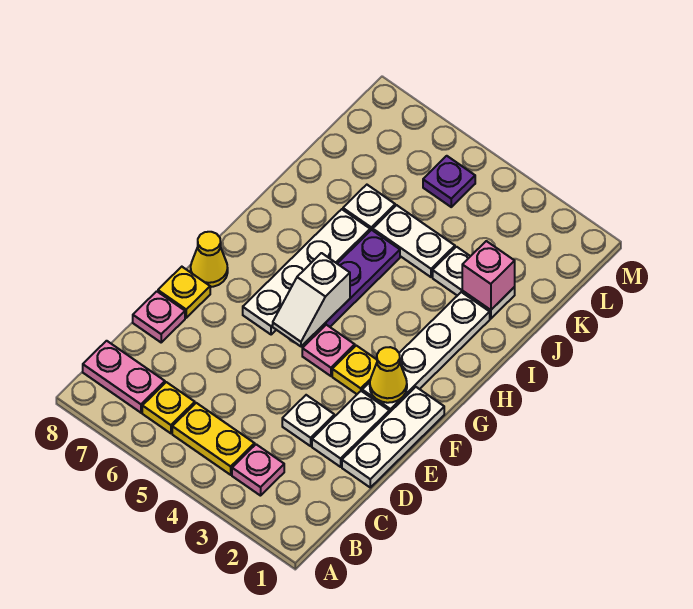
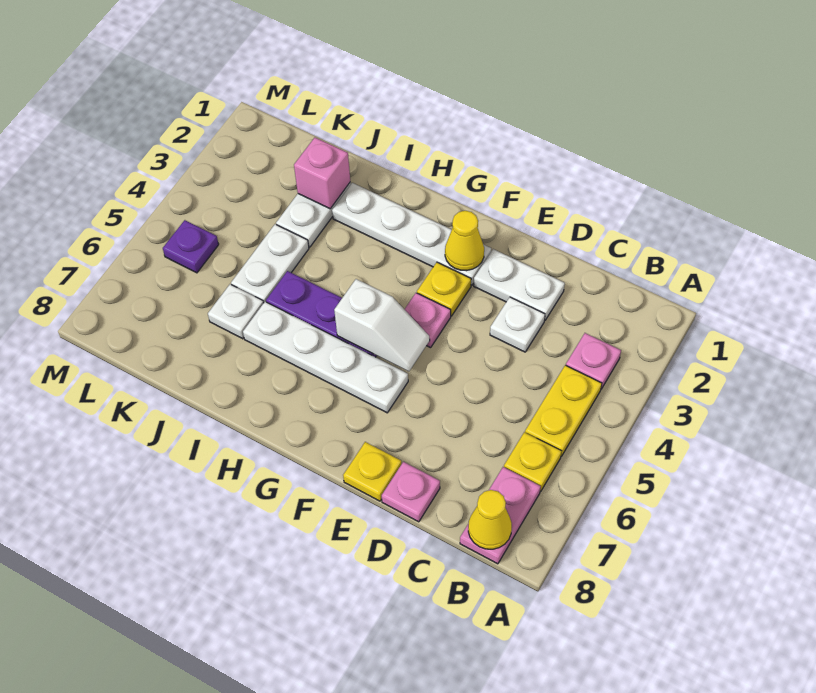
white 1x3 plate [342,387,444,487] -> none
yellow 1x1 cone [191,232,228,287] -> yellow 1x1 cone moved to [468,490,512,549]

